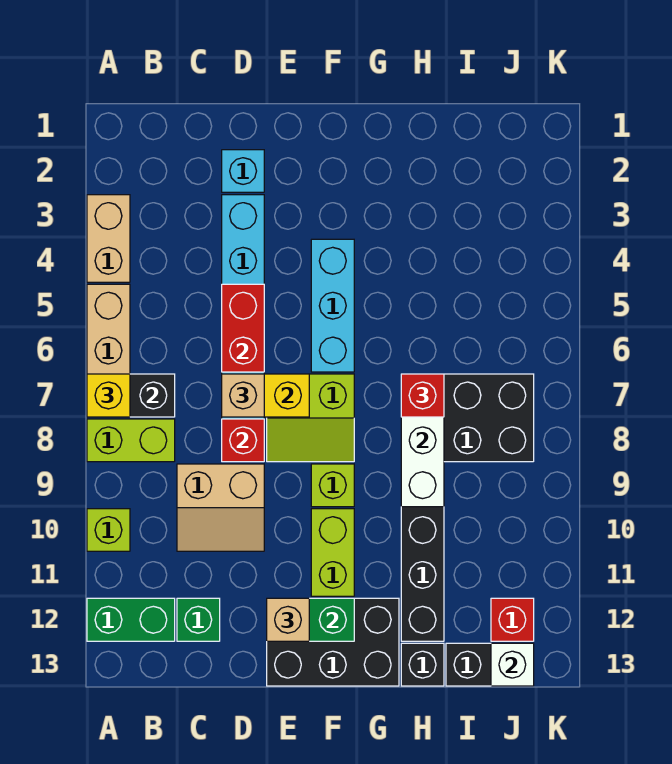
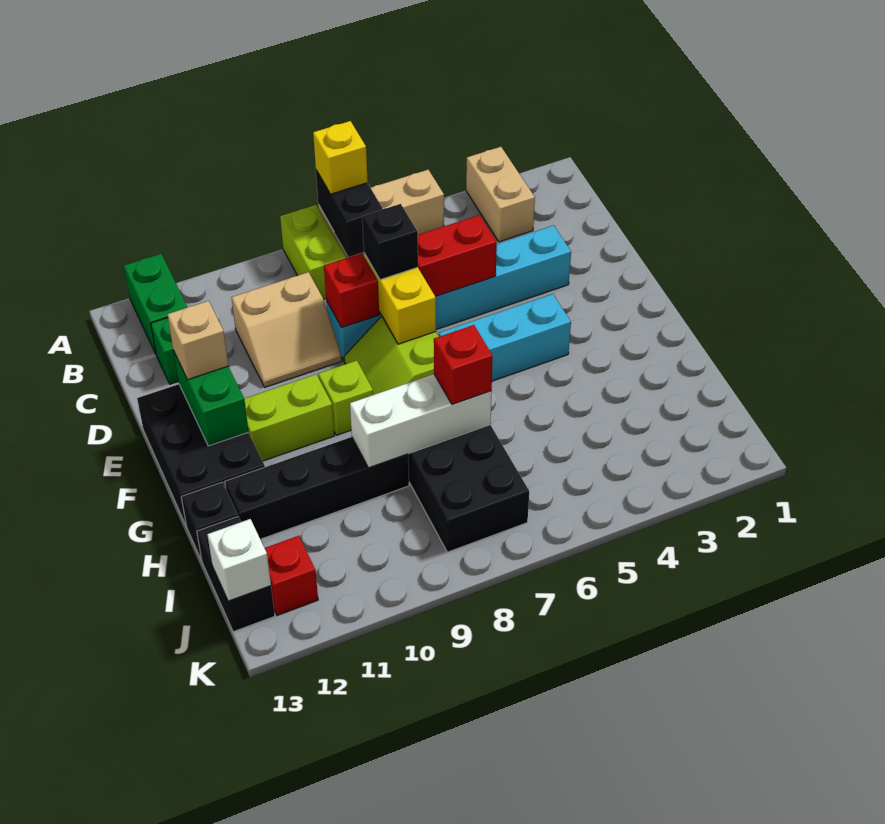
tan 1x2 brick [87,195,130,282] -> tan 1x2 brick turned to [466,147,535,242]
lime 1x1 brick [87,509,130,551] -> none
tan 2x2 slope [177,464,264,551] -> tan 2x2 slope turned to [231,272,342,387]
cyan 1x1 brick [222,150,264,192] -> none
tan 1x1 brick [222,374,264,417] -> black 1x1 brick [362,204,418,280]

